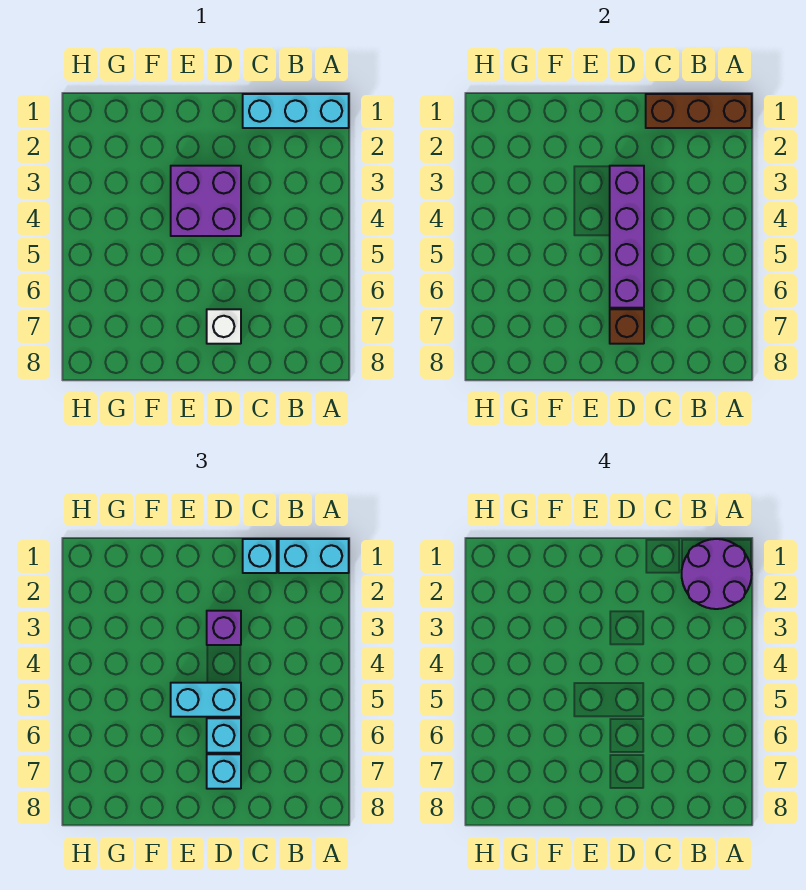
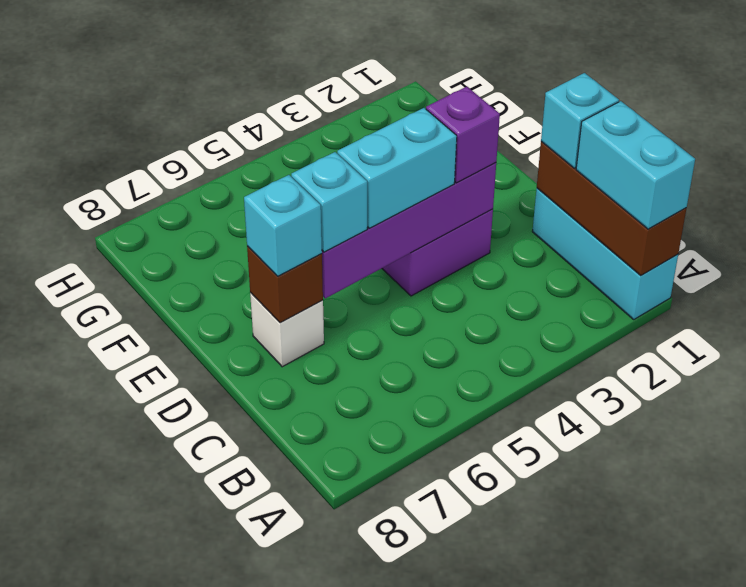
purple 2x2 round brick [682,539,752,609] -> none
cyan 1x2 brick [171,683,241,717] -> cyan 1x2 brick turned to [337,108,457,228]

